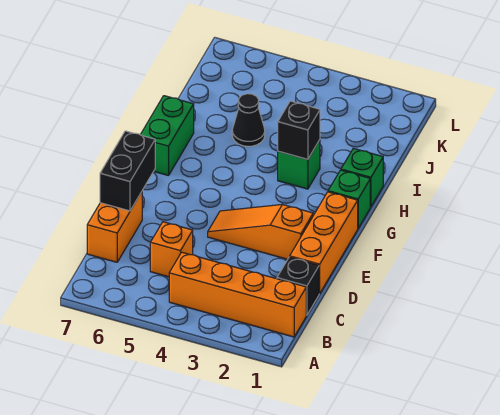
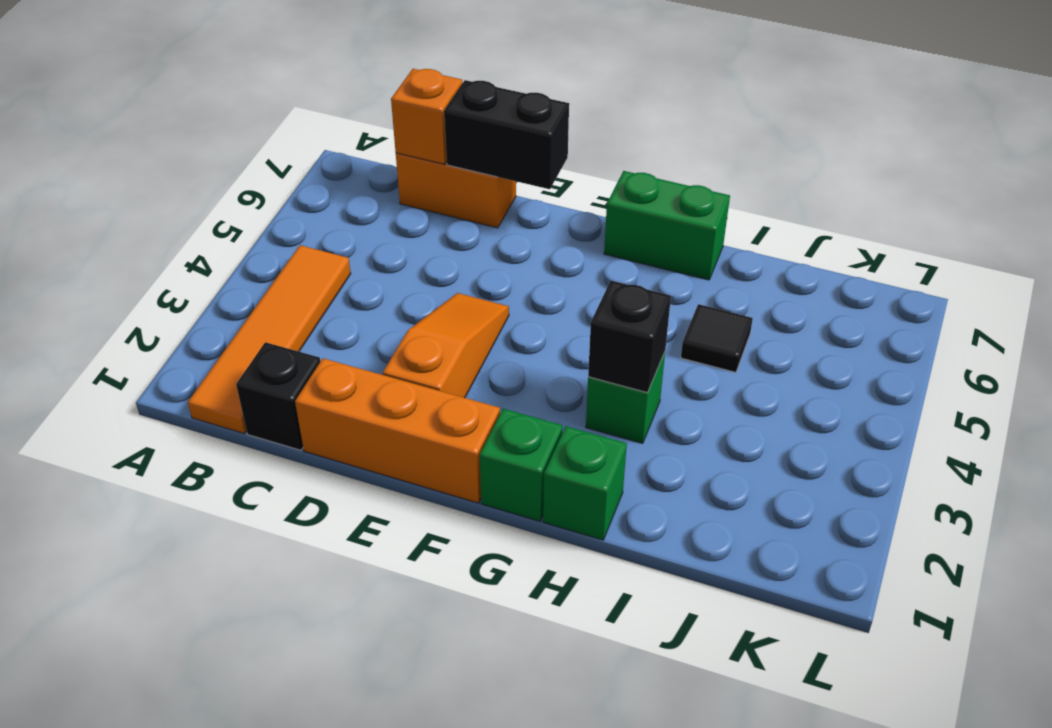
orange 1x4 brick [169,252,306,337] -> orange 1x4 tile [188,245,351,434]
orange 1x1 brick [150,222,193,277] -> orange 1x1 brick moved to [391,69,462,164]
black 1x1 cone [232,94,265,146] -> black 1x1 tile [681,304,753,372]

